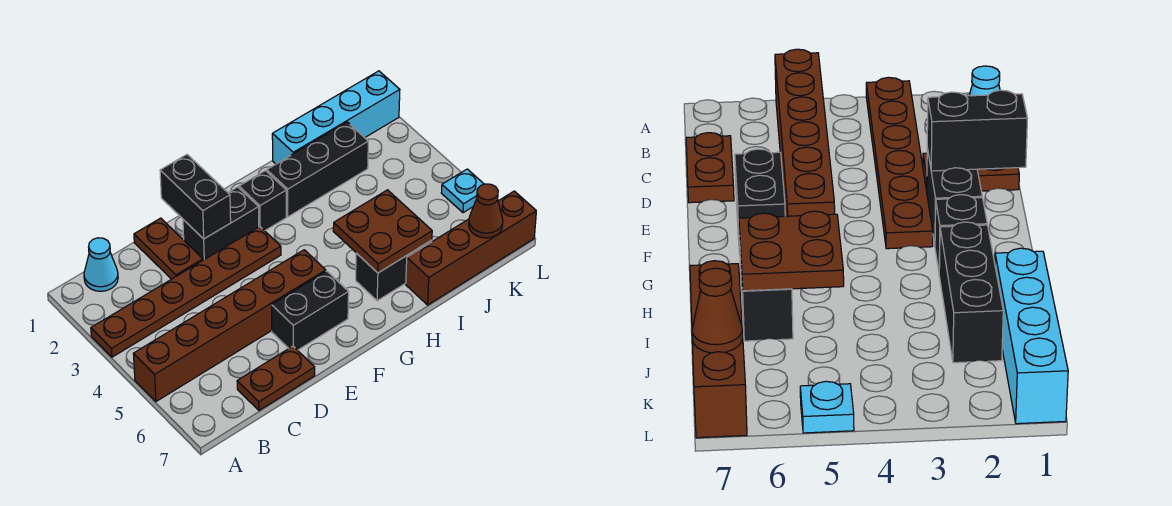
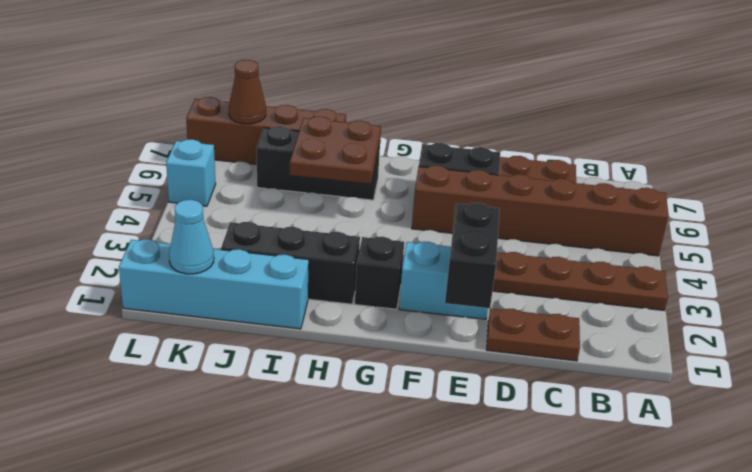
cyan 1x1 cone [84,238,118,291] -> cyan 1x1 cone moved to [169,200,214,274]
brown 1x2 plate [134,218,203,279] -> brown 1x2 plate turned to [487,308,580,361]
black 1x2 brick [183,187,259,260] -> cyan 1x2 brick [399,242,488,320]
black 1x2 brick [356,240,432,301] -> black 1x3 brick [256,126,380,200]
cyan 1x1 plate [441,169,484,213] -> cyan 1x1 brick [166,139,216,206]

